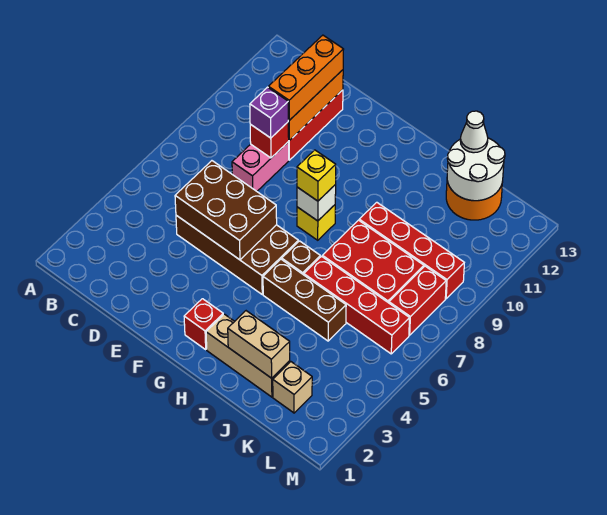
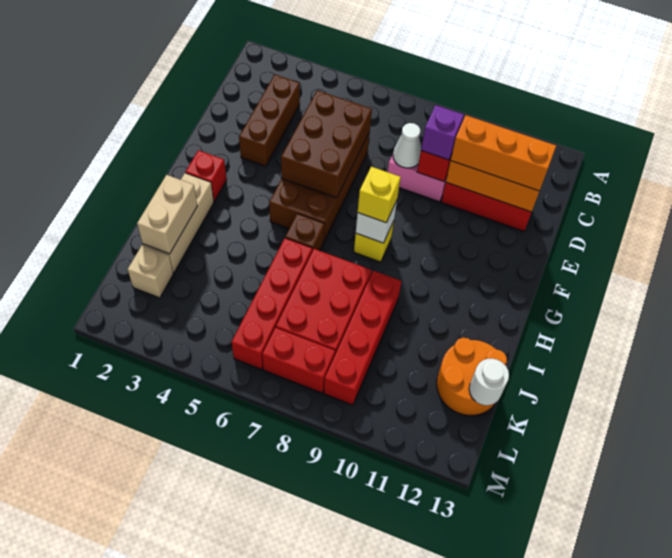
brown 1x3 brick [263,259,346,341] -> brown 1x3 brick moved to [239,75,300,166]
white 2x2 round brick [447,138,505,201] -> white 1x1 round brick [469,359,509,405]
white 1x1 cone [460,111,488,153] -> white 1x1 cone moved to [393,123,421,168]

